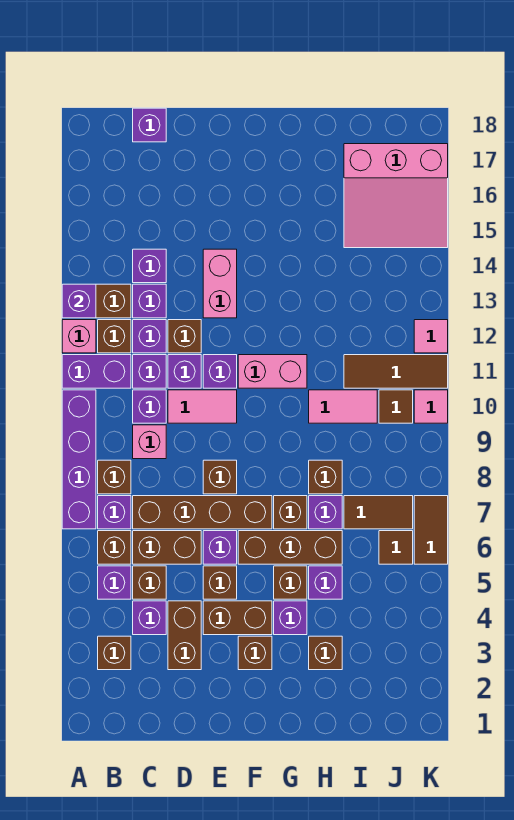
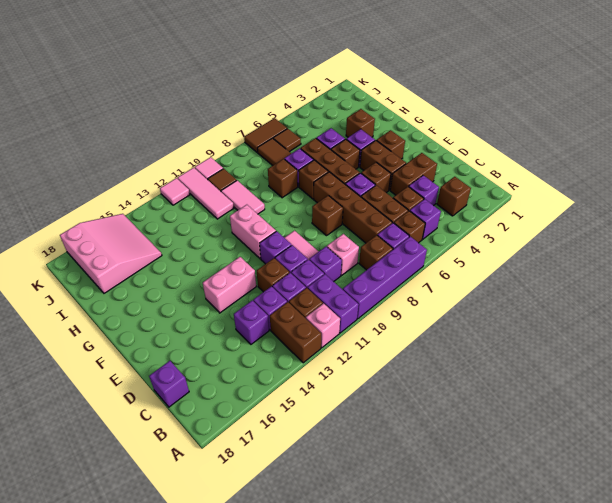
purple 1x1 brick [62,284,96,318] -> none
brown 1x3 tile [344,355,448,388] -> pink 1x3 tile [177,168,234,219]

